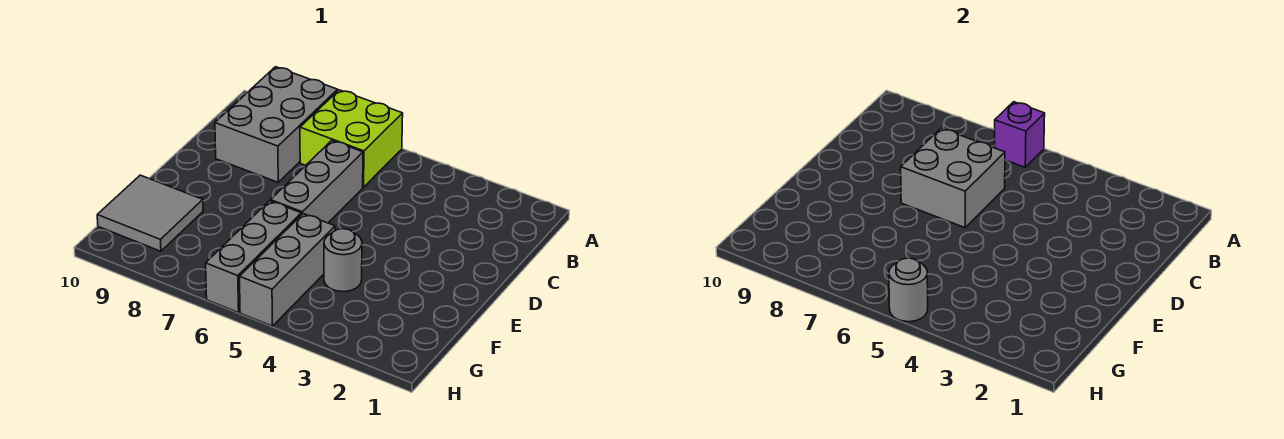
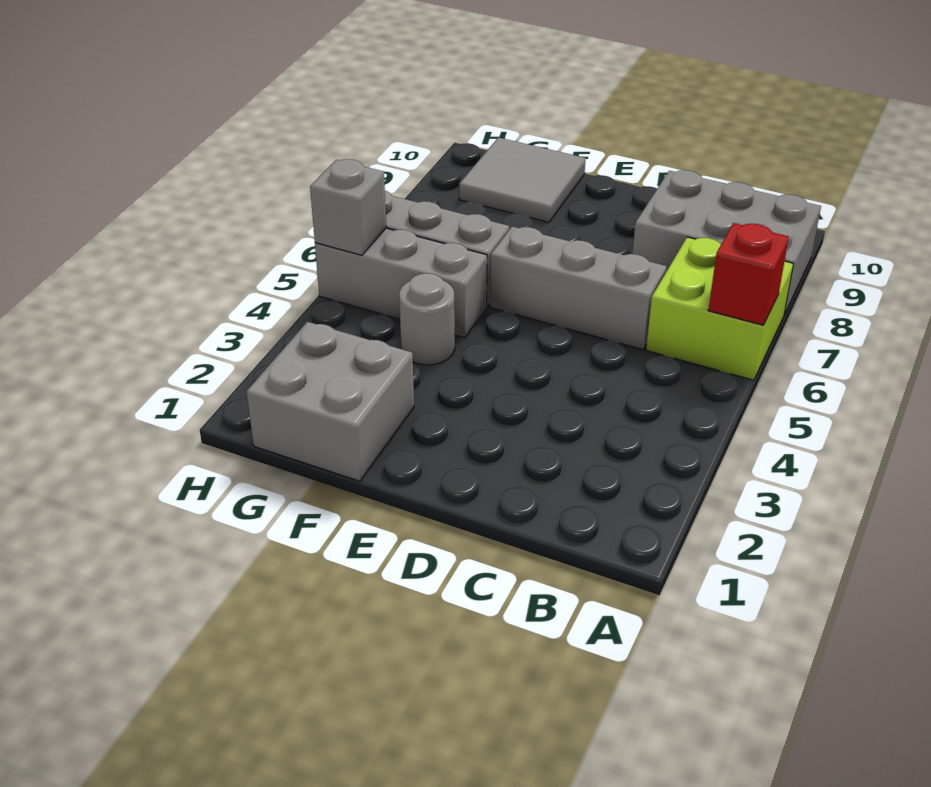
purple 1x1 brick [995,102,1045,167] -> red 1x1 brick [708,223,789,325]
grey 2x2 brick [901,128,1005,228] -> grey 2x2 brick moved to [246,322,414,481]
grey 1x1 round brick [889,258,928,322] -> grey 1x1 brick [310,159,386,255]

